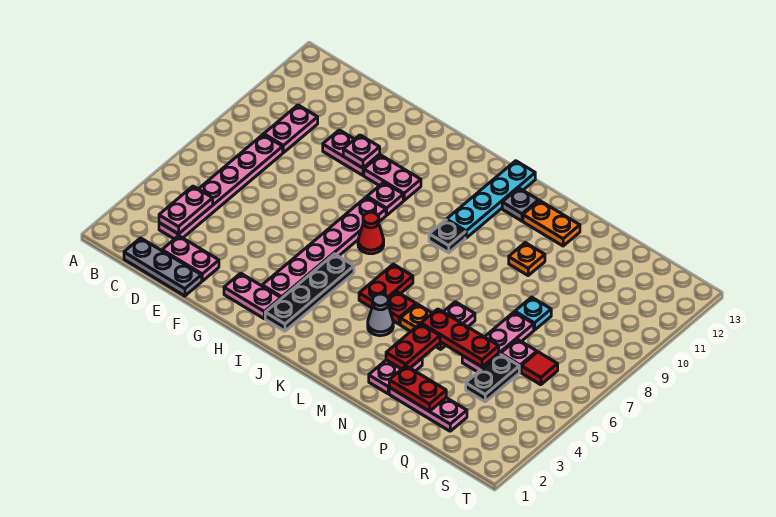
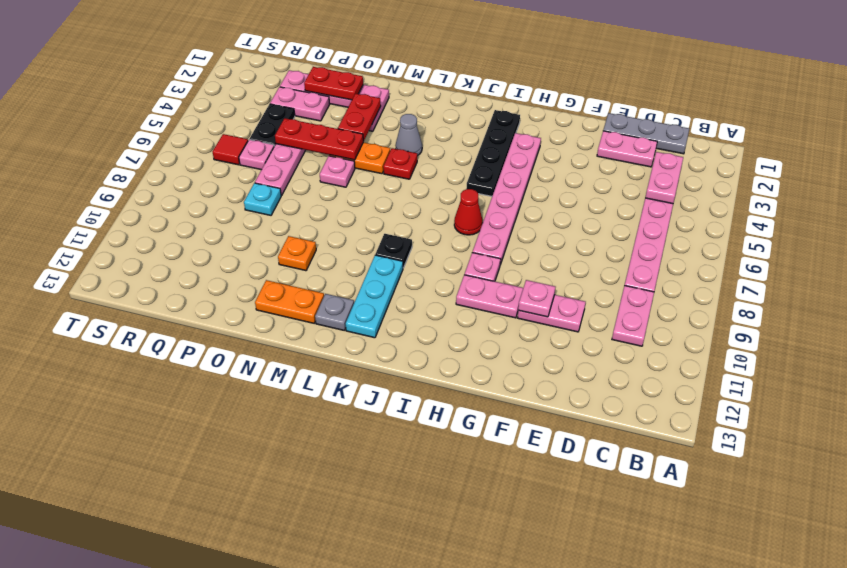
pink 1x2 plate [224,273,281,319] -> pink 1x2 plate moved to [270,87,330,121]
red 1x2 plate [359,264,413,308] -> none
cyan 1x4 plate [447,161,535,238] -> cyan 1x3 plate [346,255,403,338]

